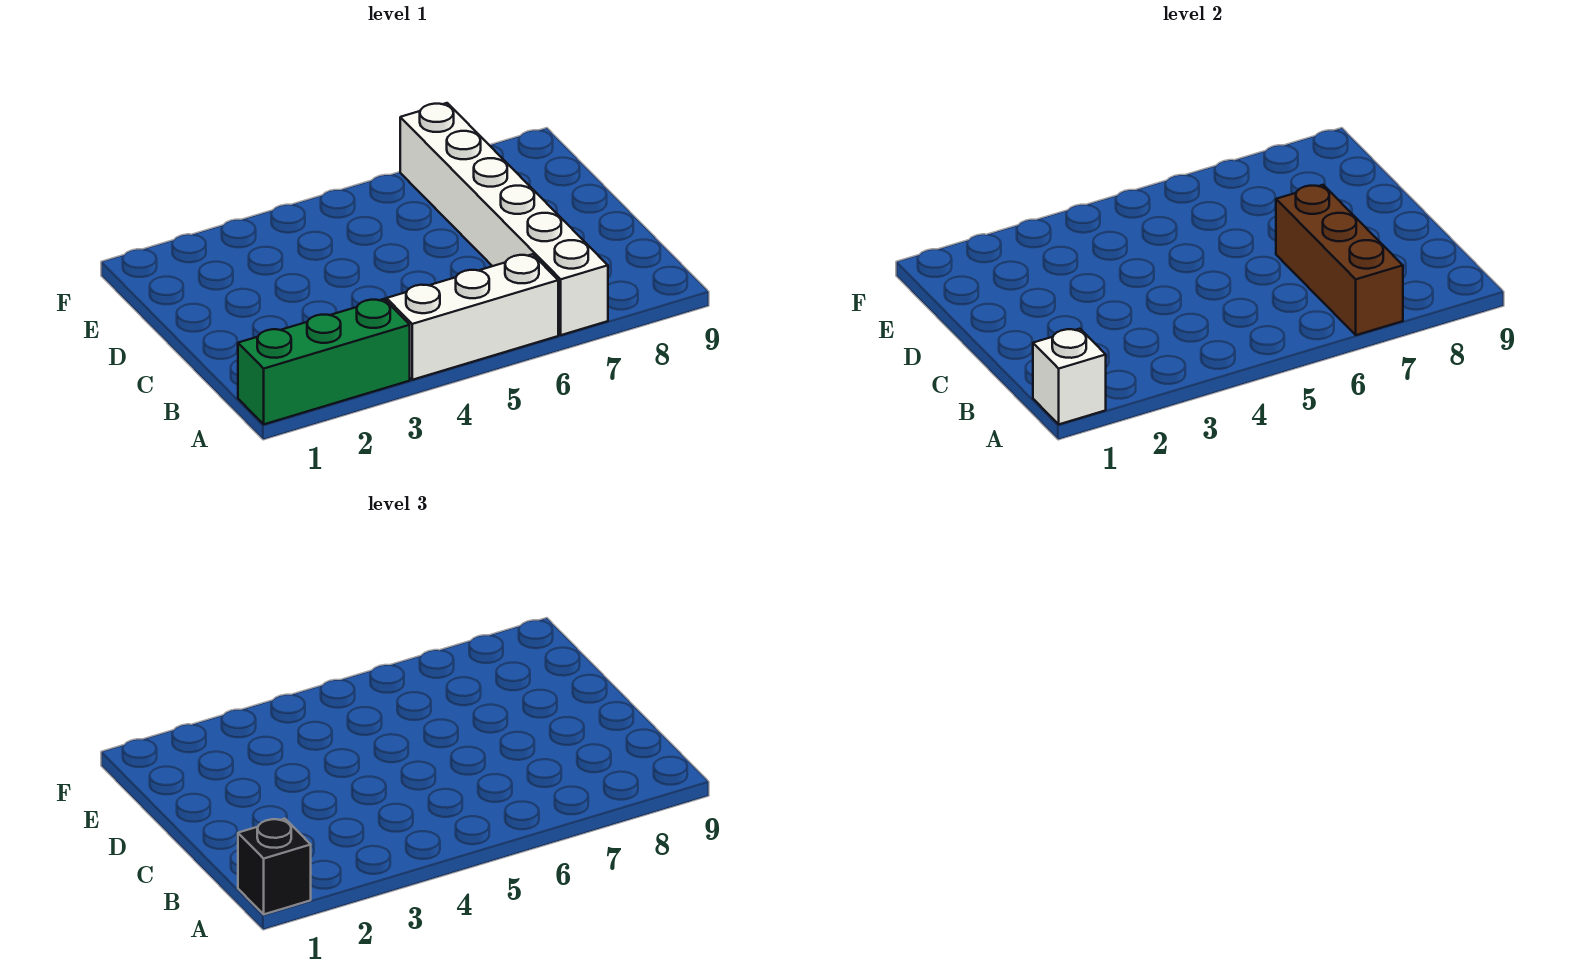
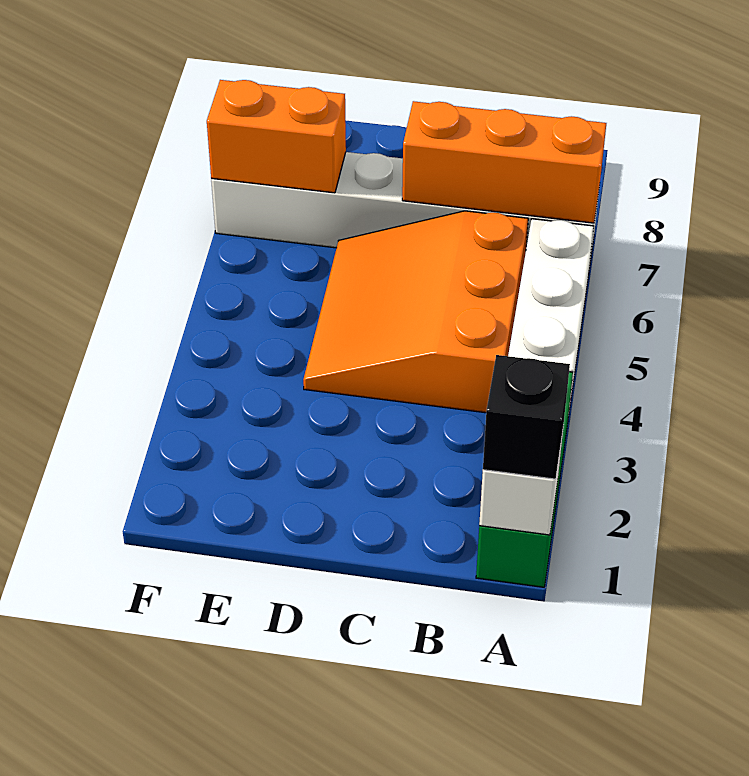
brown 1x3 brick [1276,185,1403,335] -> orange 1x3 brick [402,101,606,223]
none -> orange 3x3 slope [303,211,528,413]
none -> orange 1x2 brick [207,80,346,193]

